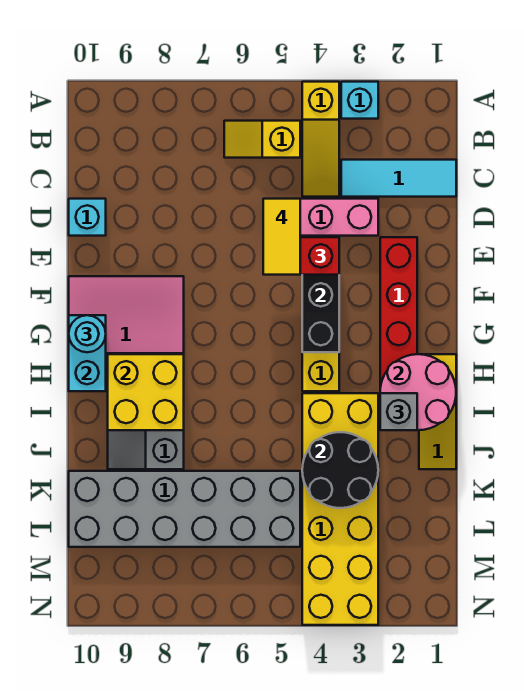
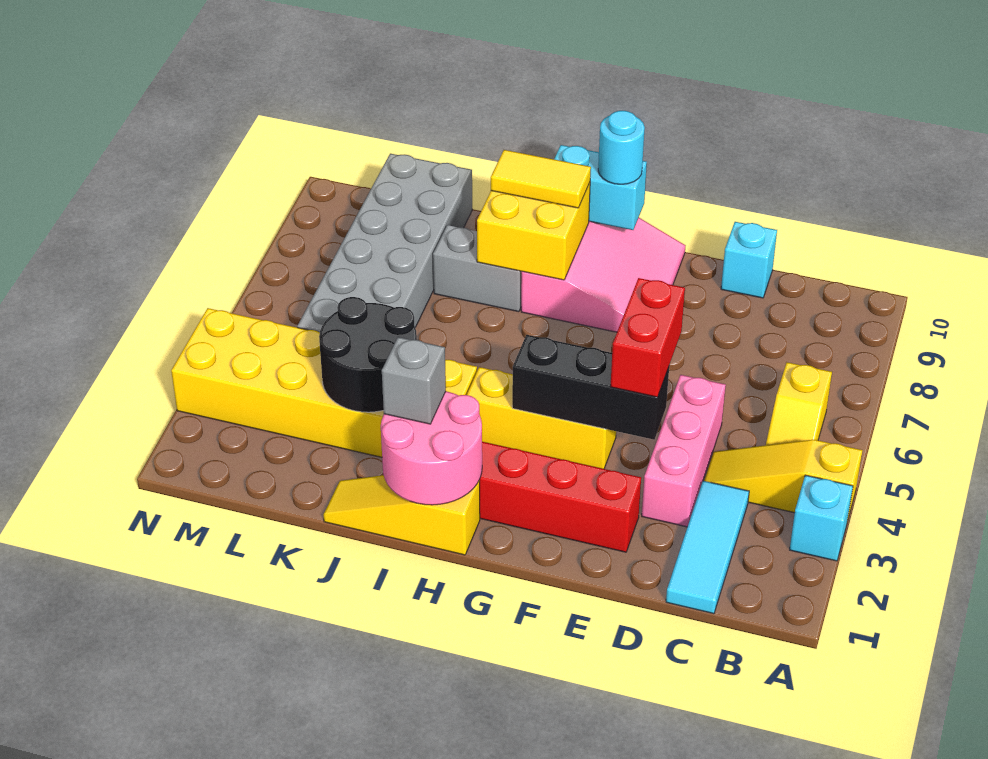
yellow 1x2 slope [224,121,300,158] -> yellow 1x2 slope turned to [766,362,832,445]
yellow 1x2 tile [263,199,300,275] -> yellow 1x2 tile moved to [491,150,591,208]

